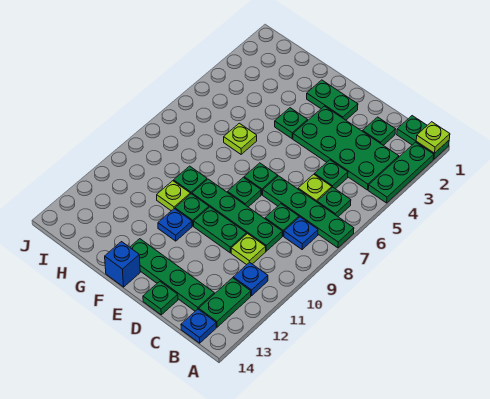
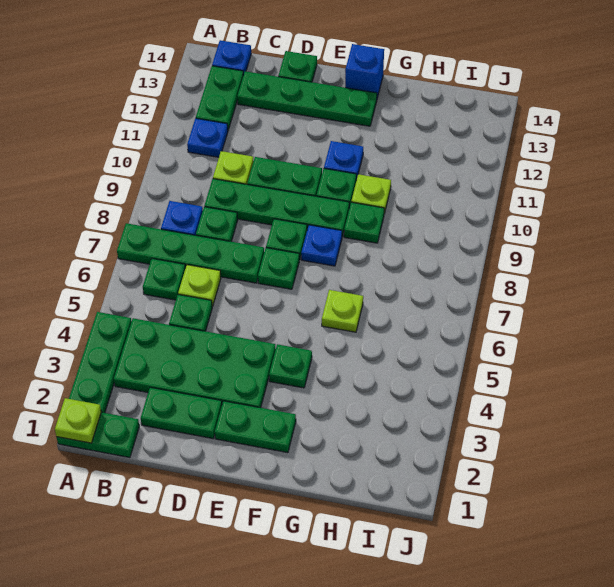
green 1x1 plate [363,117,396,145] -> green 1x2 plate [141,387,222,439]
none -> blue 1x1 plate [301,225,342,266]

